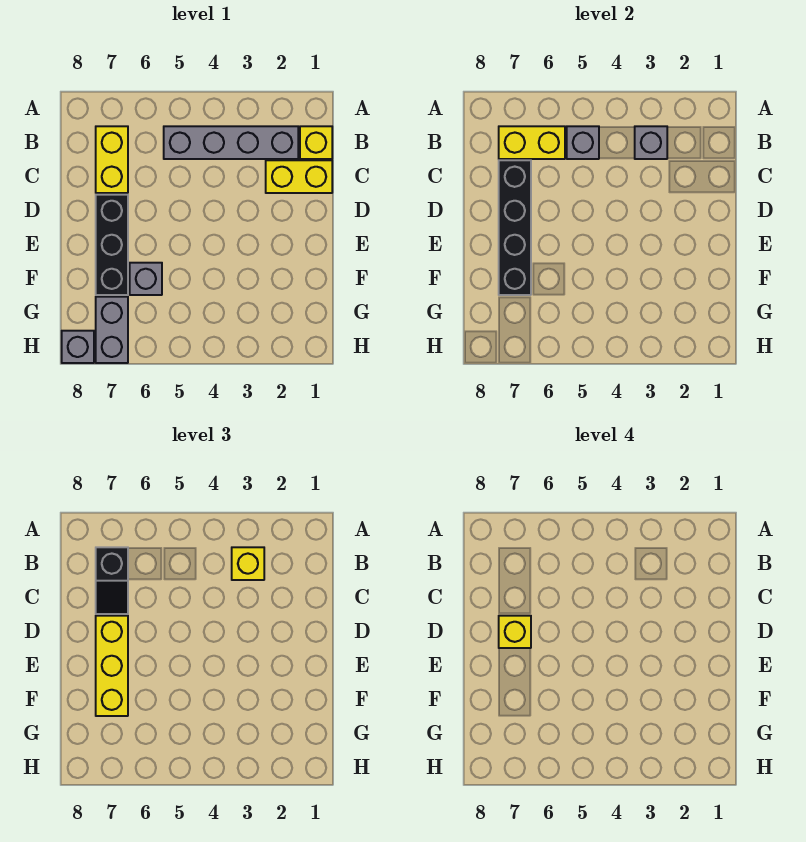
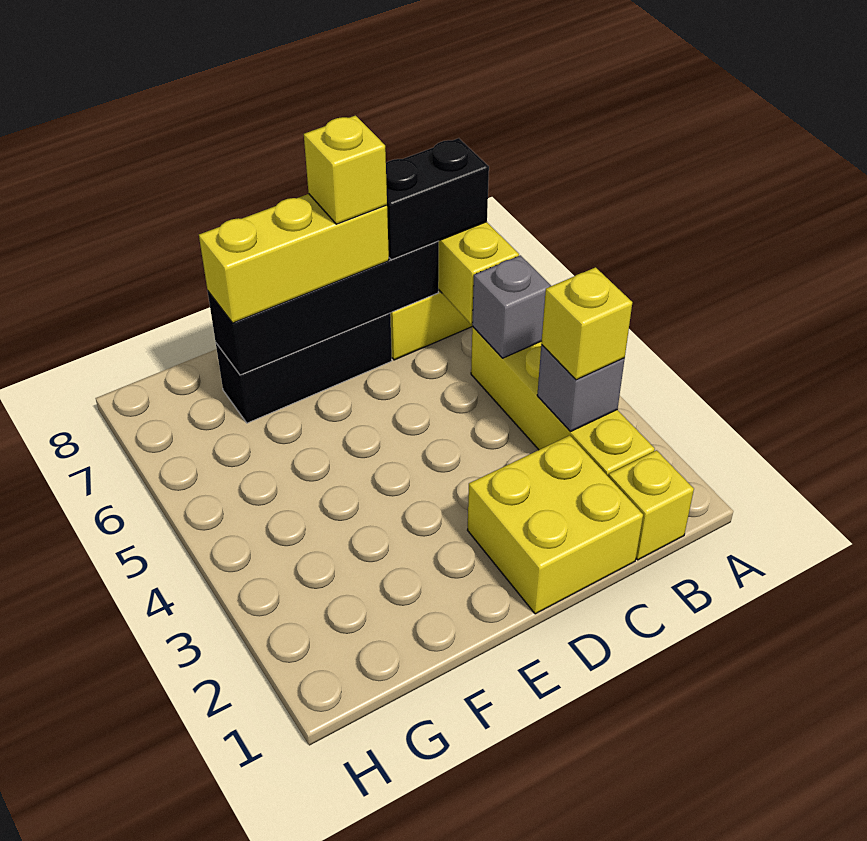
grey 1x4 brick [164,126,298,159] -> yellow 1x4 brick [471,326,655,477]
black 1x2 slope [96,547,128,614] -> black 1x2 brick [386,138,489,260]
yellow 1x2 brick [266,160,332,193] -> yellow 2x2 brick [468,435,643,614]
grey 1x1 brick [130,263,162,295] -> none
grey 1x2 brick [96,297,128,363] -> none
grey 1x1 brick [62,331,94,363] -> none

